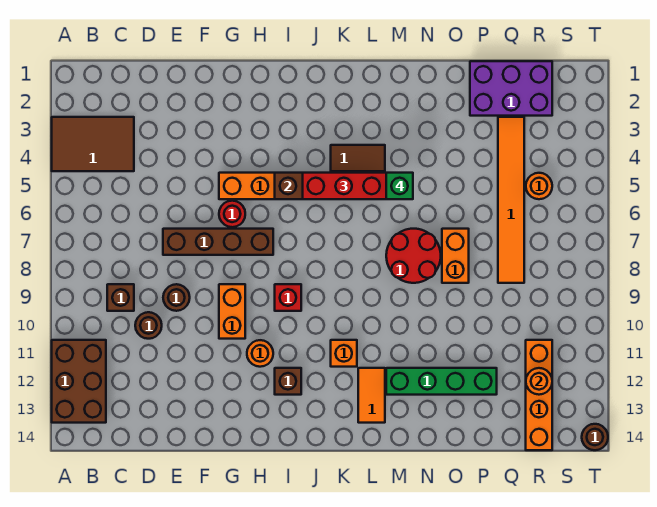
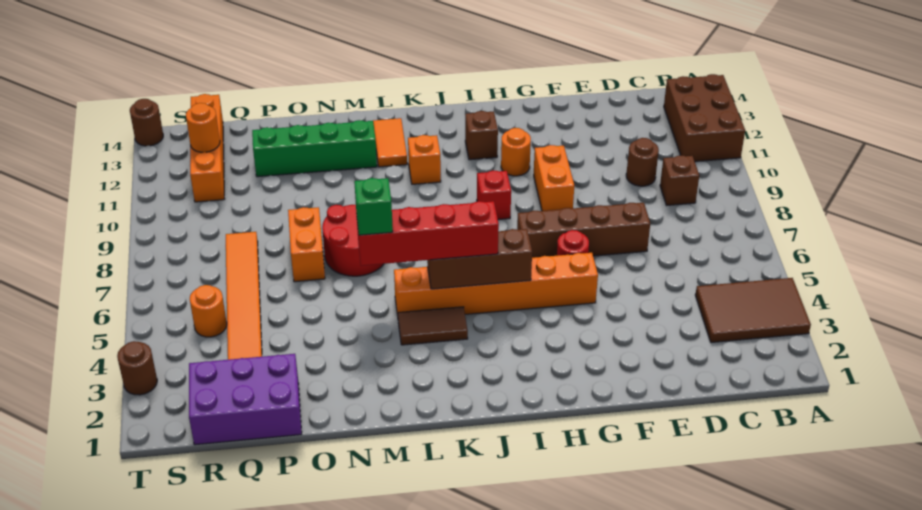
brown 1x1 round brick [163,284,190,311] -> brown 1x1 round brick moved to [117,341,157,395]

